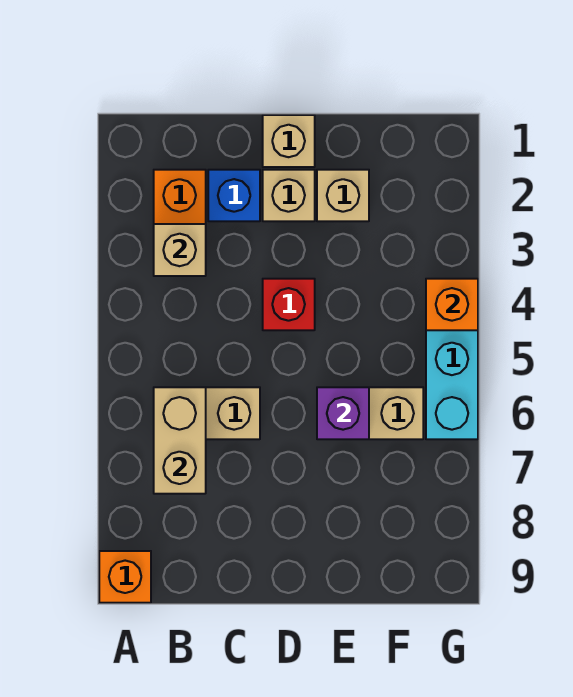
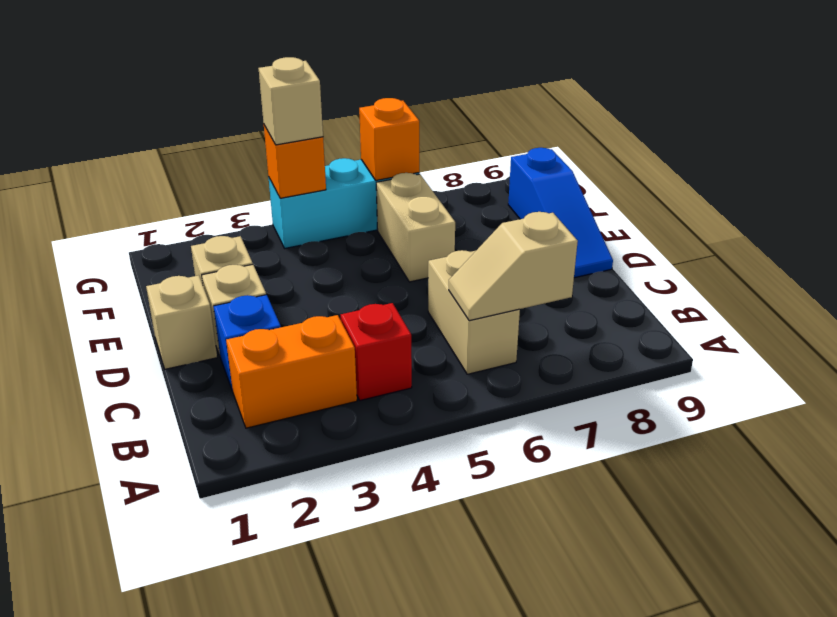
orange 1x1 brick [99,551,151,603] -> orange 1x1 brick moved to [359,98,419,180]
tan 1x1 brick [154,224,206,276] -> tan 1x1 brick moved to [259,57,323,145]
tan 1x2 brick [154,387,206,494] -> tan 1x2 slope [449,212,578,321]
red 1x1 brick [263,279,315,330] -> red 1x1 brick moved to [341,303,412,400]
none -> blue 1x3 slope [508,148,613,278]
purple 1x1 brick [317,387,369,439] -> none

